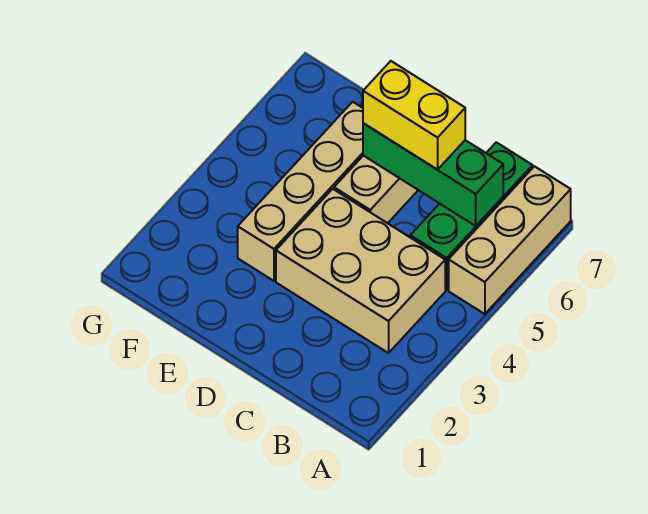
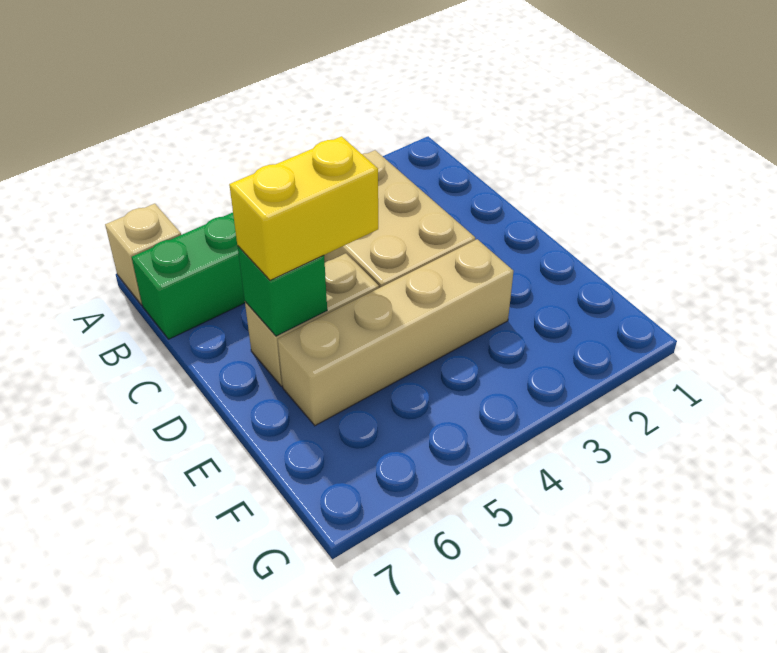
tan 1x3 brick [449,166,571,314] -> tan 1x1 brick [105,204,181,305]
green 1x3 brick [363,123,503,226] -> green 1x1 brick [238,246,327,336]
yellow 1x2 brick [363,61,465,170] -> yellow 1x2 brick turned to [229,136,378,280]

